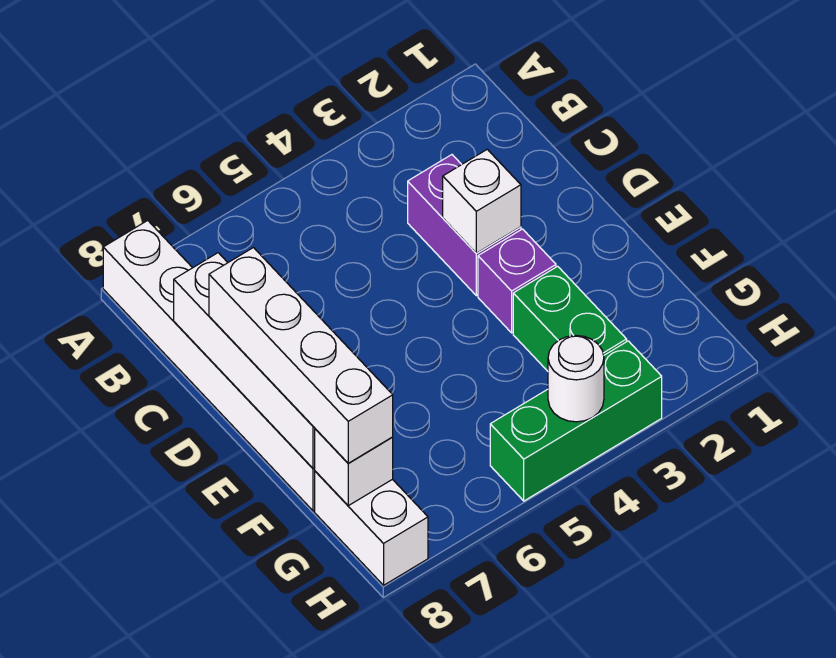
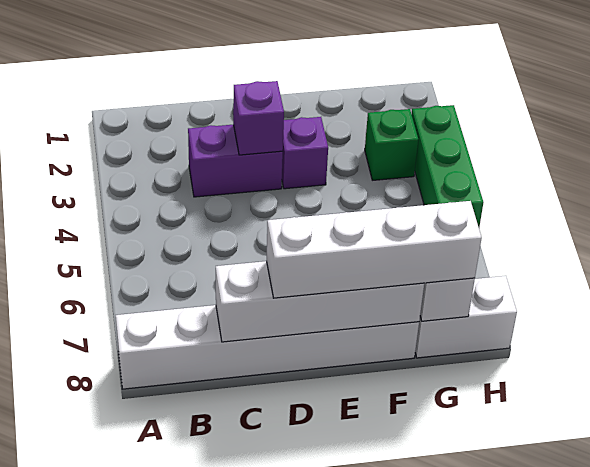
white 1x1 brick [443,149,521,253] -> purple 1x1 brick [233,81,284,155]
green 1x2 brick [513,266,627,371] -> green 1x1 brick [365,109,418,180]
white 1x1 round brick [548,335,604,422] -> none

